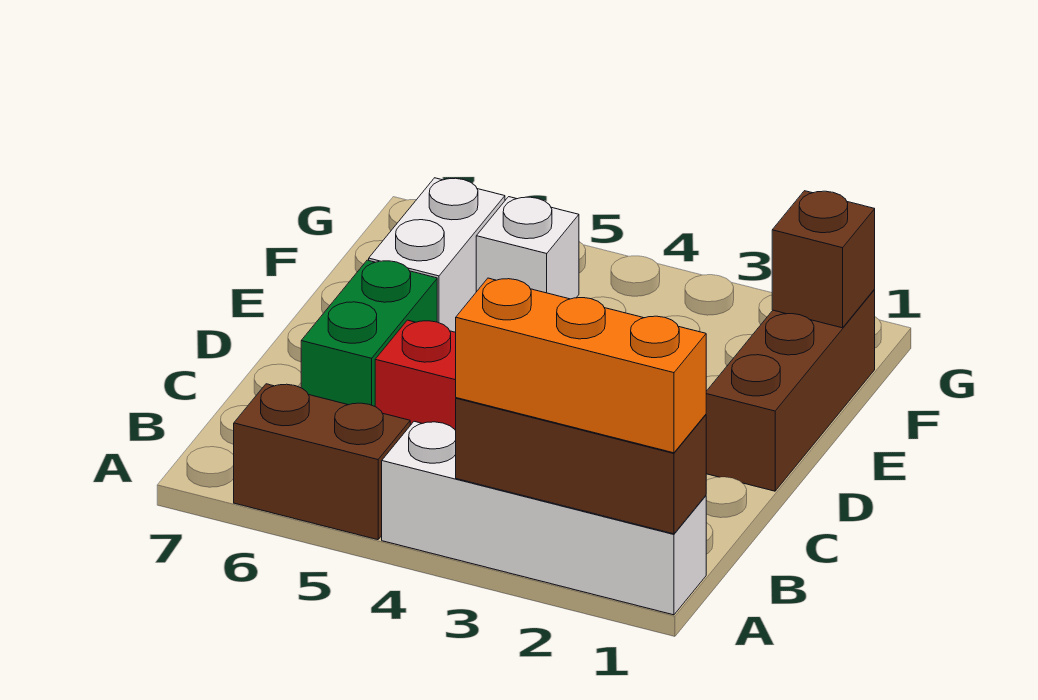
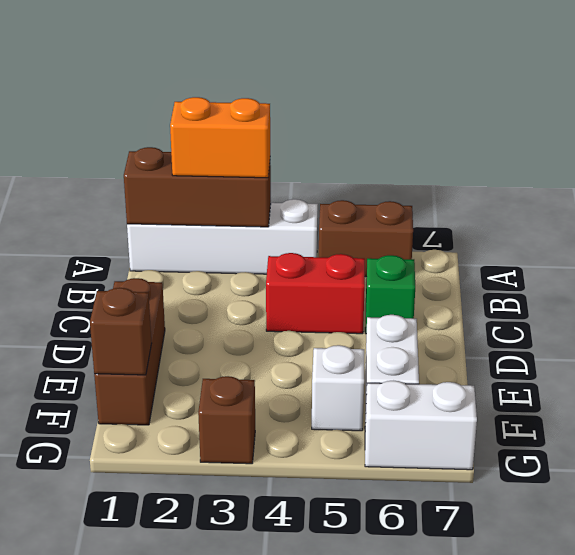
orange 1x3 brick [456,278,706,453] -> orange 1x2 brick [170,97,270,178]
green 1x2 brick [301,260,437,406] -> green 1x1 brick [365,255,415,333]
none -> brown 1x1 brick [198,376,255,464]
none -> white 1x2 brick [365,381,477,470]

